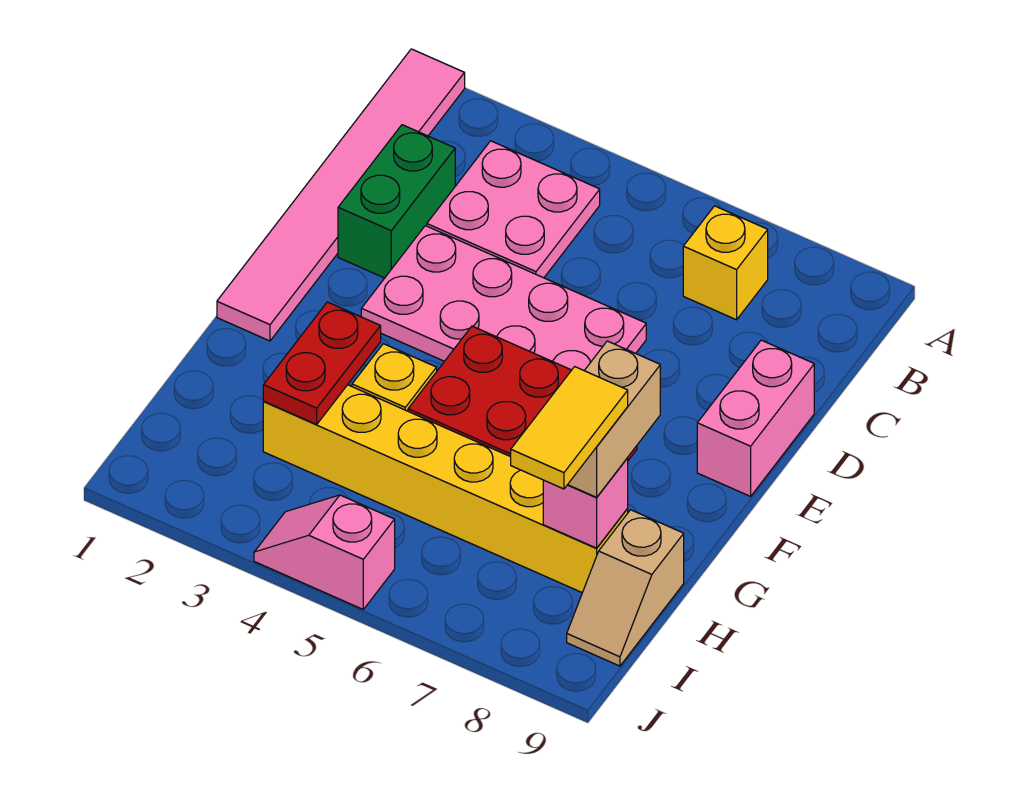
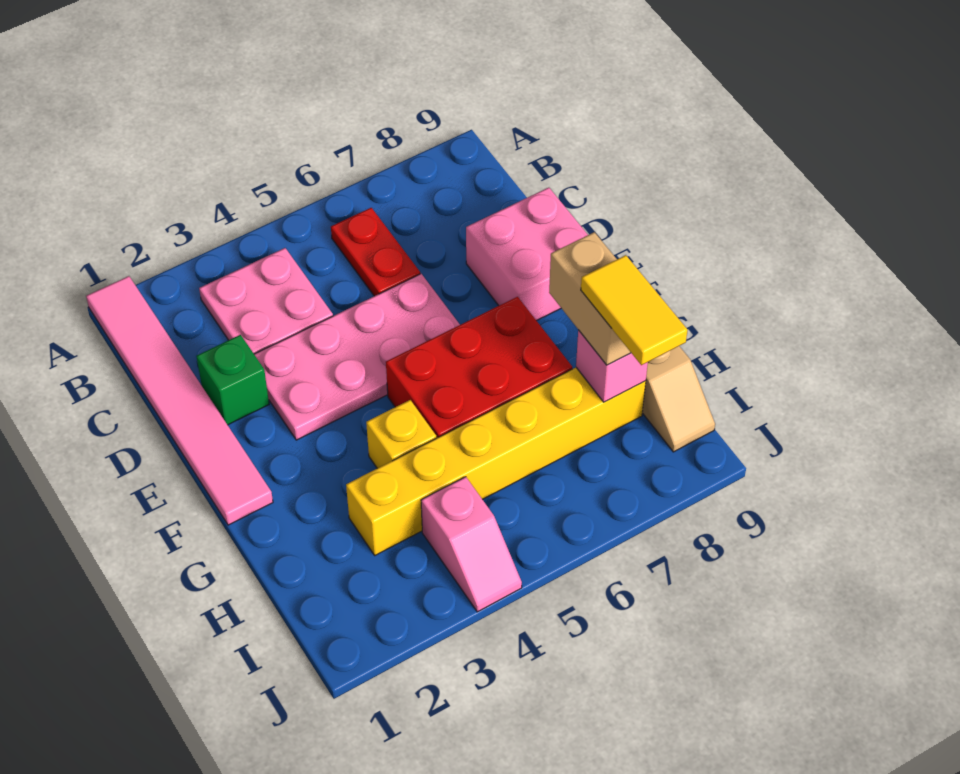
yellow 1x1 brick [683,206,768,320] -> none
green 1x2 brick [338,125,455,278] -> green 1x1 brick [196,335,269,425]
pink 1x2 brick [697,340,814,496] -> pink 2x2 brick [466,188,588,321]
red 1x2 plate [263,302,381,424] -> red 1x2 plate moved to [331,208,420,296]
pink 1x2 slope [254,495,395,609] -> pink 1x2 slope turned to [421,477,522,612]

